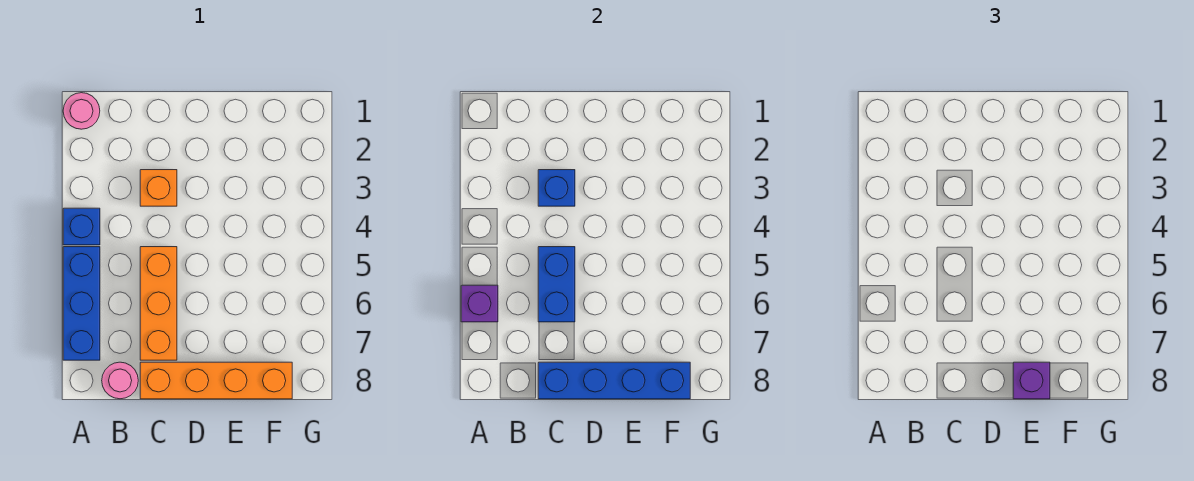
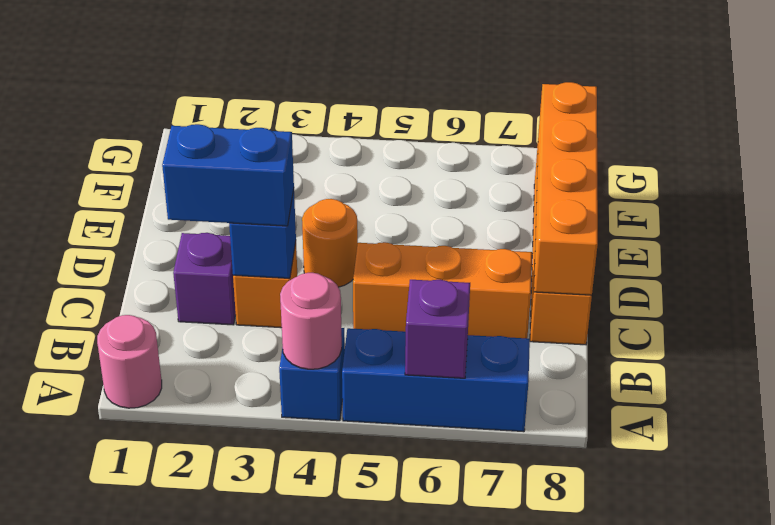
pink 1x1 round brick [102,362,138,399] -> pink 1x1 round brick moved to [280,273,342,369]
blue 1x2 brick [538,247,575,322] -> blue 1x2 brick moved to [162,124,294,226]
blue 1x4 brick [538,362,690,399] -> orange 1x4 brick [534,82,598,295]
none -> orange 1x1 round brick [302,199,358,287]
purple 1x1 brick [1013,362,1050,399] -> purple 1x1 brick moved to [173,233,236,325]

